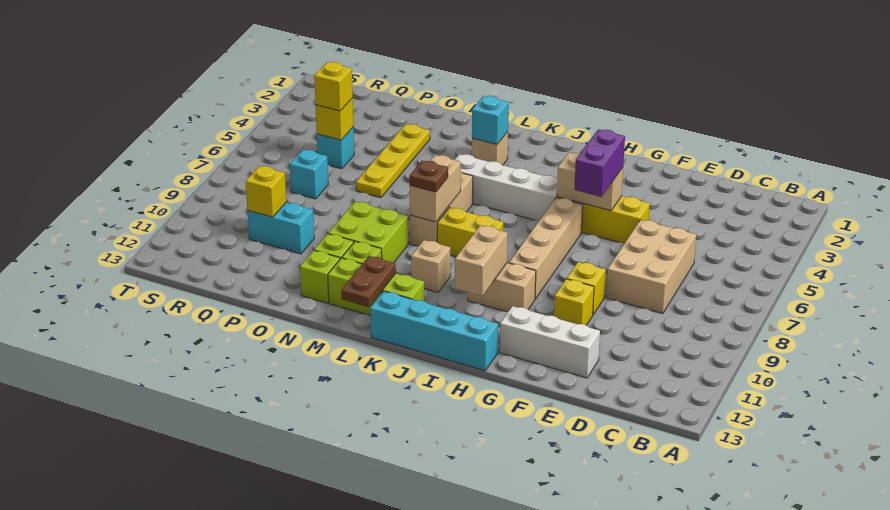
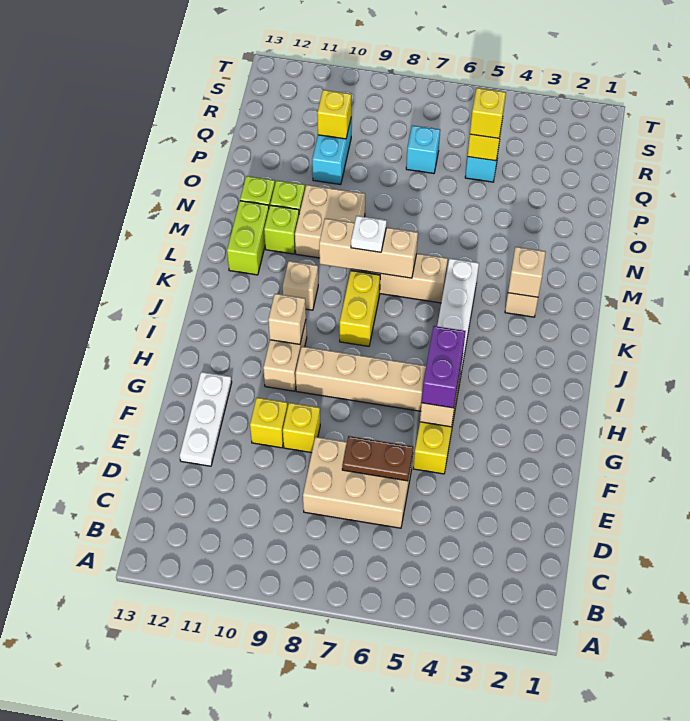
white 1x3 brick [500,306,600,378] -> white 1x3 plate [180,372,232,466]
purple 1x2 brick [574,129,625,197] -> purple 1x2 brick turned to [422,326,466,408]
cyan 1x4 brick [370,291,498,371] -> none
tan 1x2 brick [455,225,508,296] -> tan 1x1 brick [268,294,306,344]
lime 1x3 brick [328,258,424,315] -> lime 1x2 brick [227,201,269,275]
cyan 1x1 brick [472,96,509,145] -> tan 1x1 brick [508,247,546,297]
tan 1x2 brick [410,155,461,222] -> tan 1x3 brick [319,218,418,278]
brown 1x1 plate [409,161,448,192] -> white 1x1 plate [351,216,387,252]
brown 1x2 plate [341,256,396,307] -> brown 1x2 plate moved to [342,436,413,481]
lime 2x2 brick [328,201,408,263] -> tan 2x2 brick [295,185,365,258]
yellow 1x4 plate [356,124,430,198] -> none

